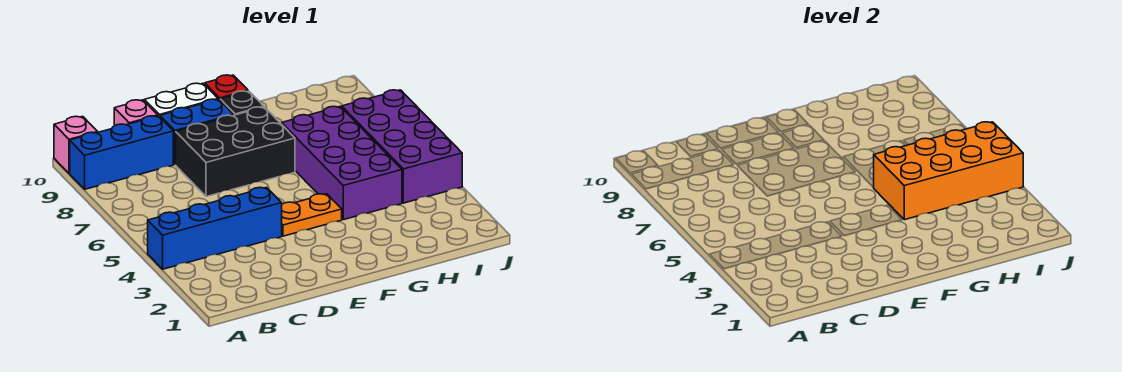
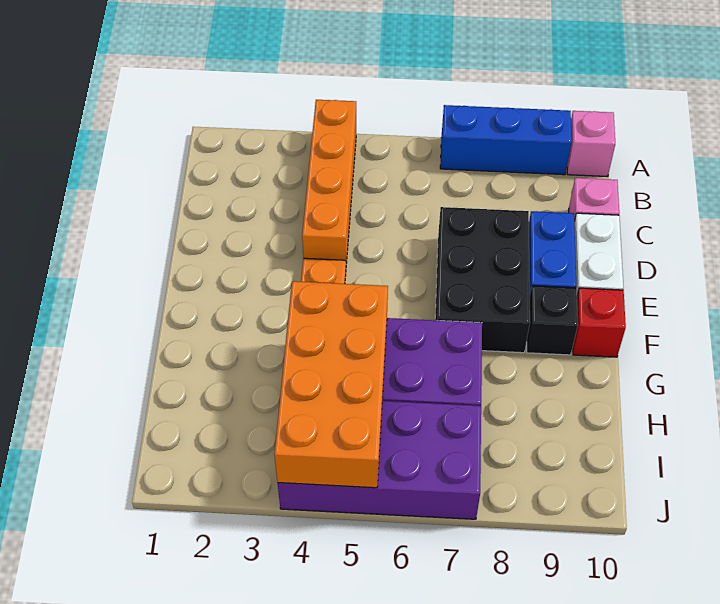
blue 1x4 brick [148,187,282,269] -> orange 1x4 brick [302,100,356,263]
blue 1x3 brick [70,116,173,189] -> blue 1x3 brick turned to [440,105,572,175]

